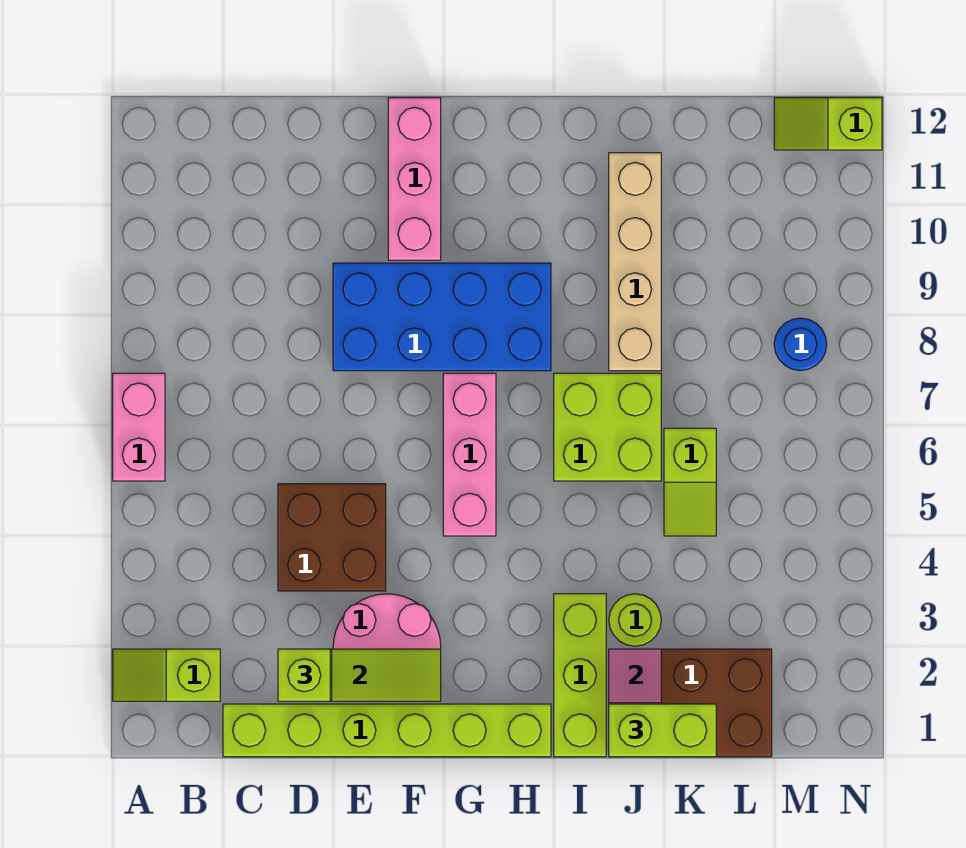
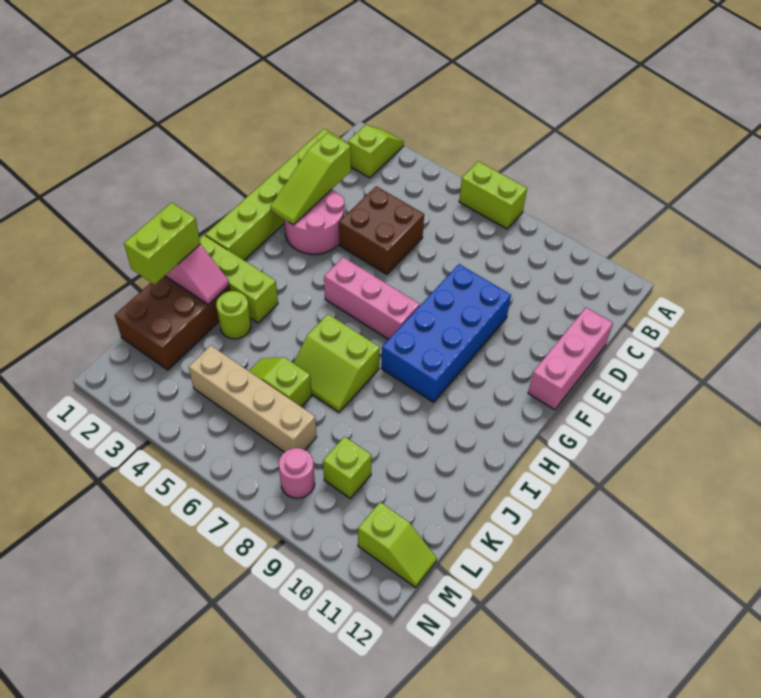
pink 1x2 brick [113,373,165,481] -> lime 1x2 brick [459,161,527,229]
lime 1x1 brick [278,649,330,701] -> lime 1x1 brick moved to [323,437,372,498]
pink 1x3 brick [388,98,441,260] -> pink 1x3 brick turned to [528,308,613,410]
lime 2x2 brick [554,373,661,481] -> lime 2x2 slope [294,314,380,412]
tan 1x4 brick [609,153,661,371] -> tan 1x4 brick moved to [189,345,317,452]
blue 1x1 round brick [774,318,827,371] -> pink 1x1 round brick [279,448,315,498]
lime 1x2 slope [774,98,882,150] -> lime 1x2 slope turned to [358,502,437,588]

